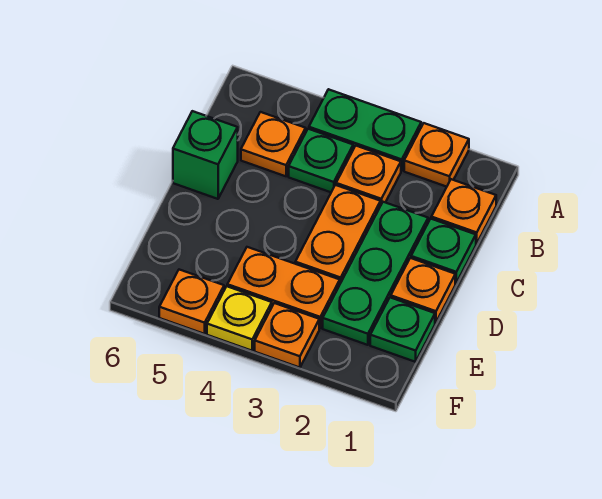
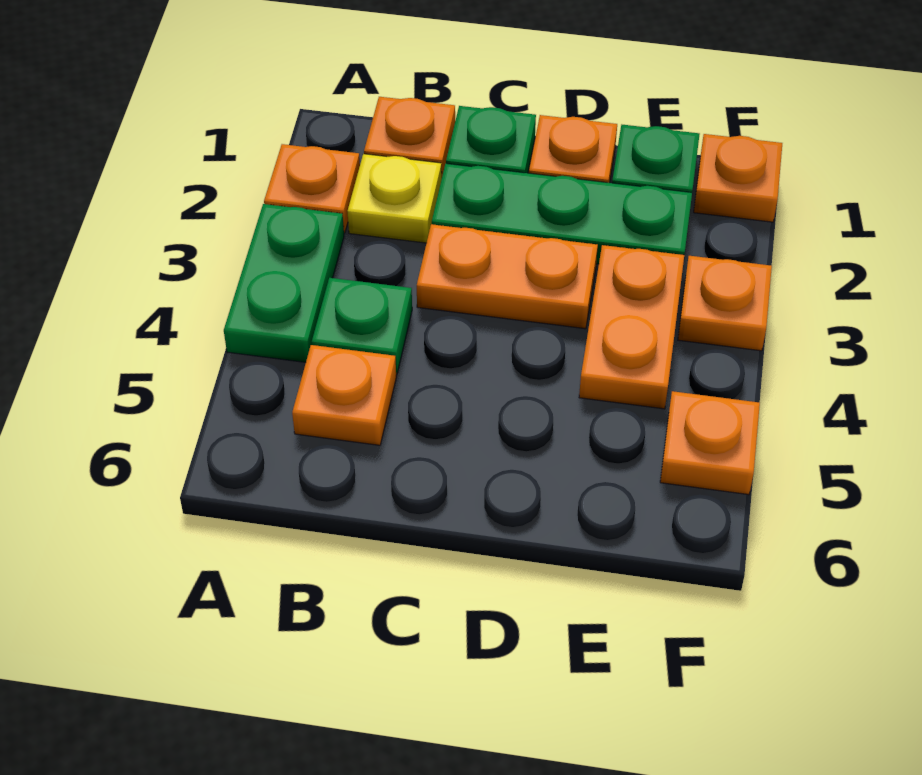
orange 1x1 plate [336,146,401,204] -> orange 1x1 plate moved to [694,134,782,222]
green 1x1 brick [173,111,238,199] -> none
yellow 1x1 plate [207,286,272,351] -> yellow 1x1 plate moved to [347,154,442,243]

